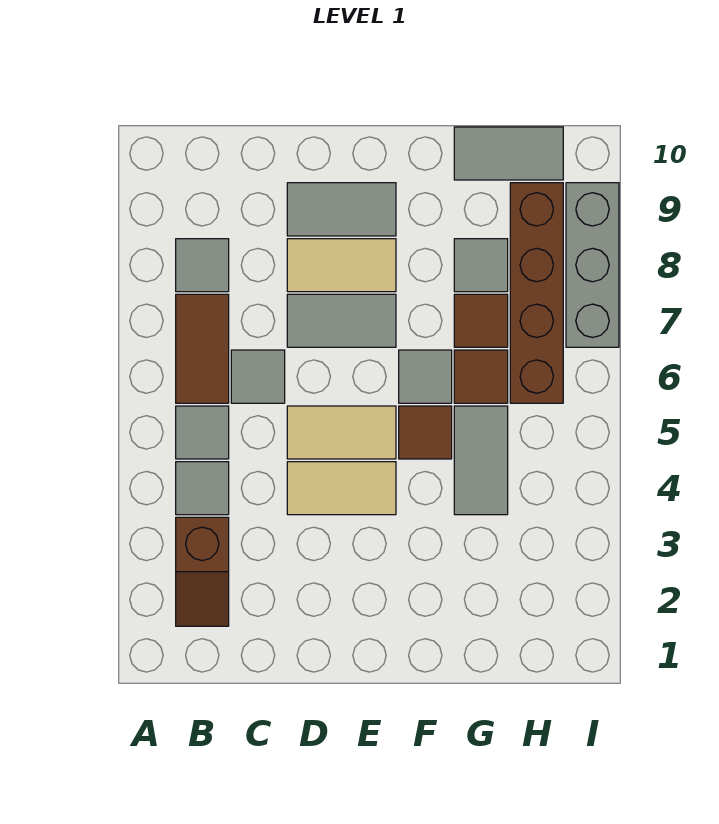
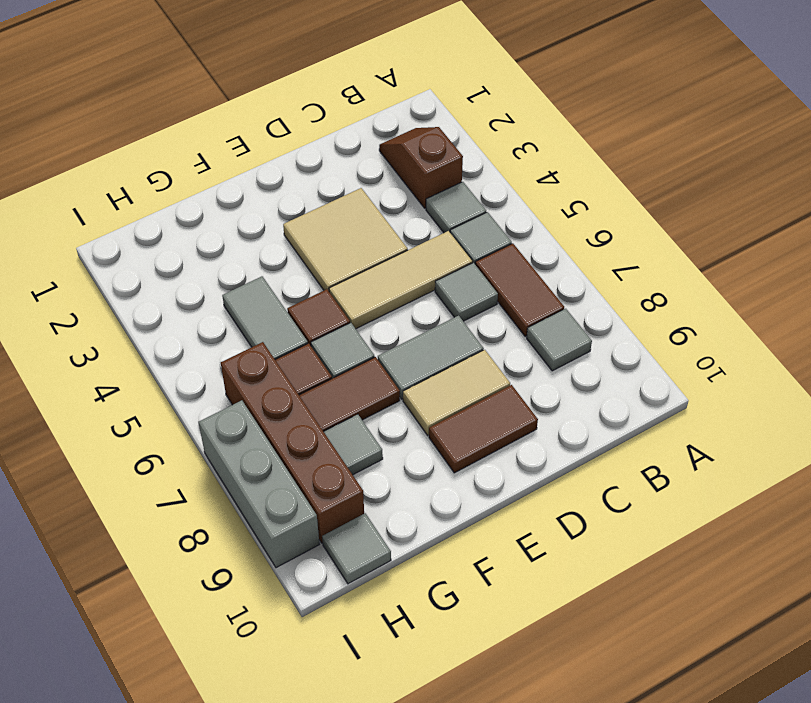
tan 1x2 tile [287,462,396,515] -> tan 2x2 tile [283,188,408,291]
tan 1x2 tile [287,406,396,459] -> tan 1x3 tile [329,231,472,329]
grey 1x2 tile [287,183,396,236] -> brown 1x2 tile [429,385,538,473]
brown 1x1 tile [454,294,508,347] -> brown 1x2 tile [299,357,400,432]
grey 1x2 tile [454,127,563,180] -> grey 1x1 tile [322,513,391,584]

